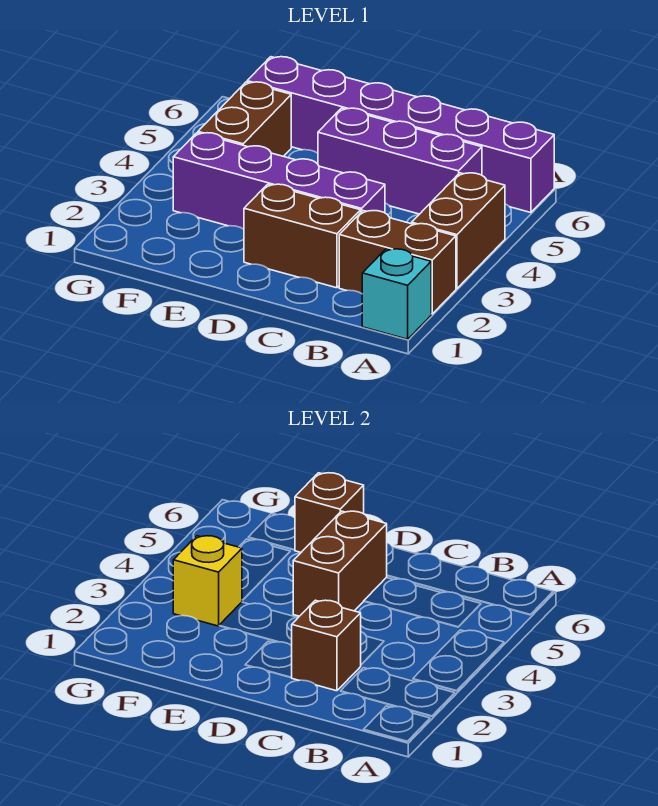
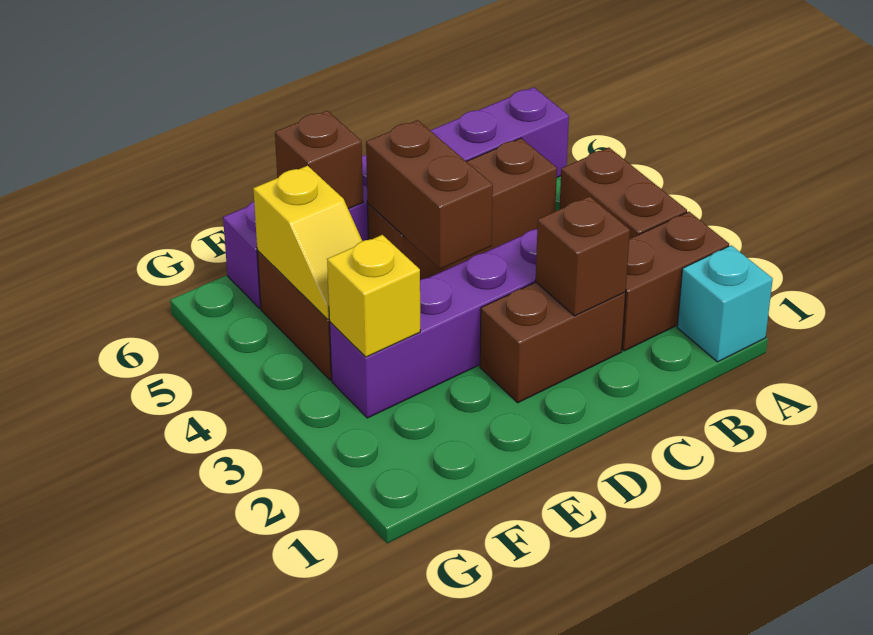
purple 1x3 brick [318,108,482,214] -> brown 1x3 brick [368,138,557,280]
none -> yellow 1x2 slope [253,166,362,320]

